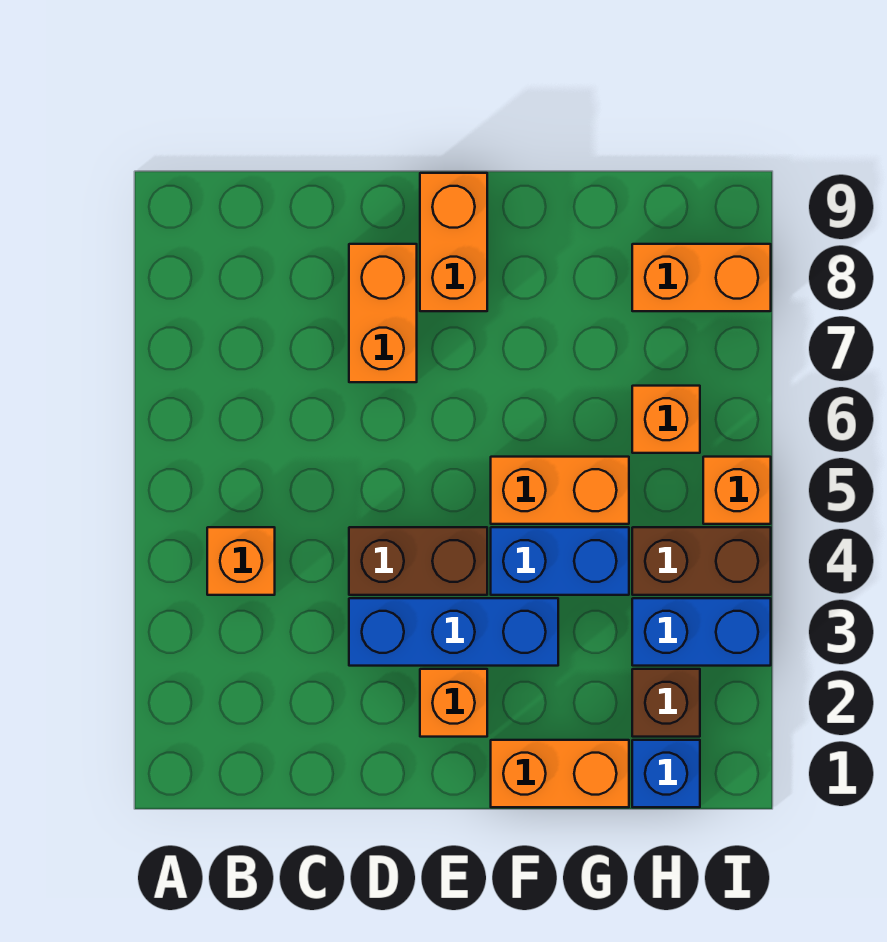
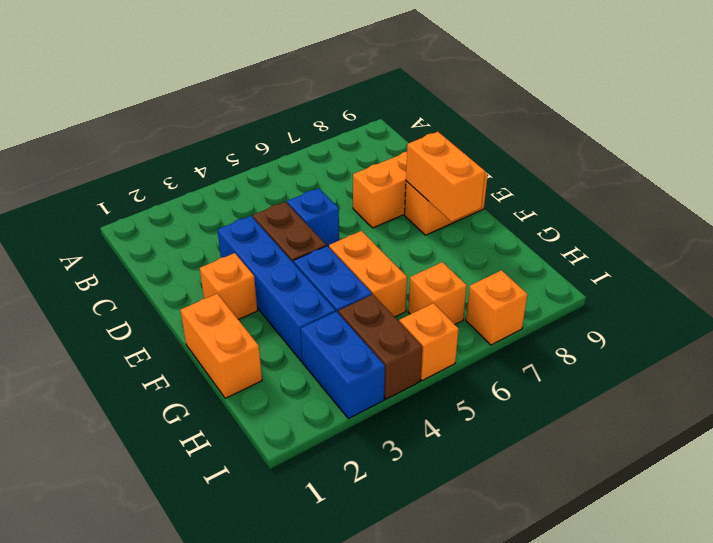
orange 1x1 brick [207,527,275,595] -> orange 1x1 brick moved to [466,270,528,345]
blue 1x3 brick [349,598,558,666] -> blue 1x4 brick [217,216,336,361]
blue 1x1 brick [632,740,700,807] -> blue 1x1 brick moved to [287,188,339,247]
brown 1x1 brick [632,669,700,737] -> none
orange 1x2 brick [632,244,771,311] -> orange 1x2 brick moved to [406,132,485,221]

